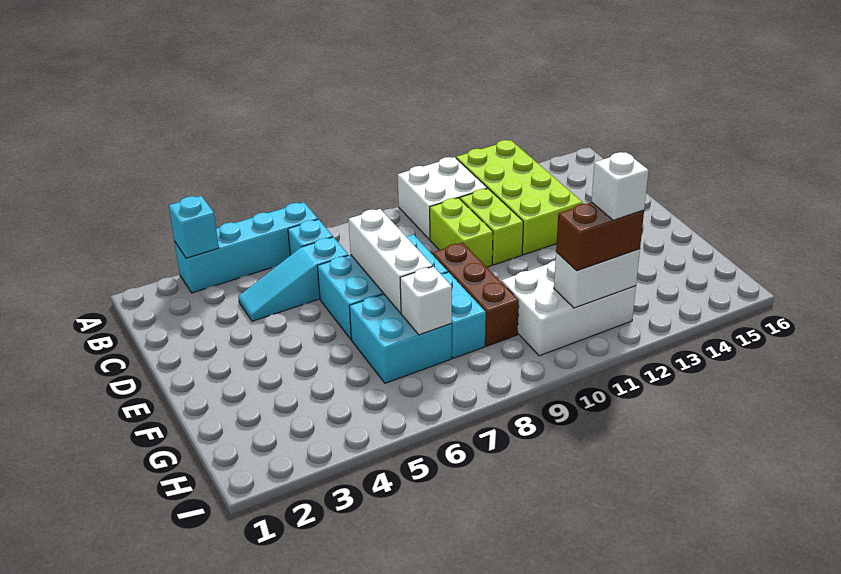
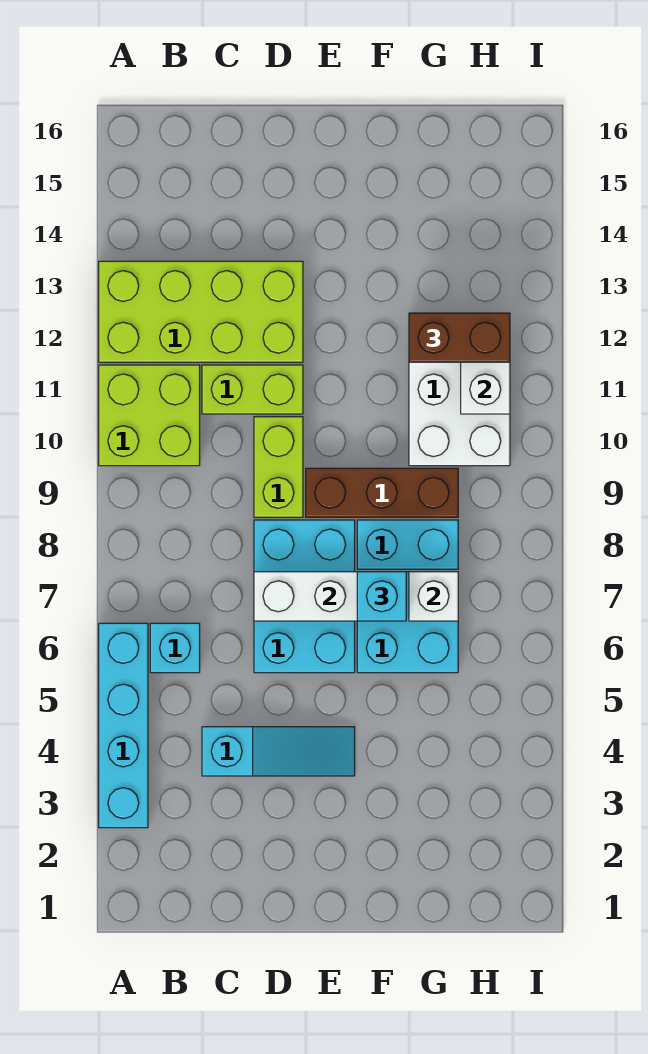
cyan 1x1 brick [169,196,219,258] -> cyan 1x1 brick moved to [357,572,406,621]
white 2x2 brick [398,157,487,240] -> lime 2x2 brick [99,365,200,466]
cyan 1x3 slope [238,237,348,321] -> cyan 1x3 slope turned to [202,727,355,776]
lime 1x2 brick [430,198,493,267] -> lime 1x2 brick turned to [254,417,303,517]
brown 1x2 brick [556,202,644,271] -> brown 1x2 brick turned to [409,313,510,362]
white 1x1 brick [591,152,649,220] -> none

